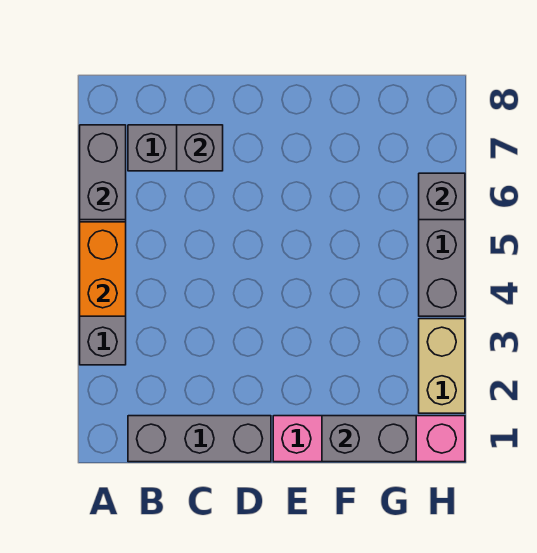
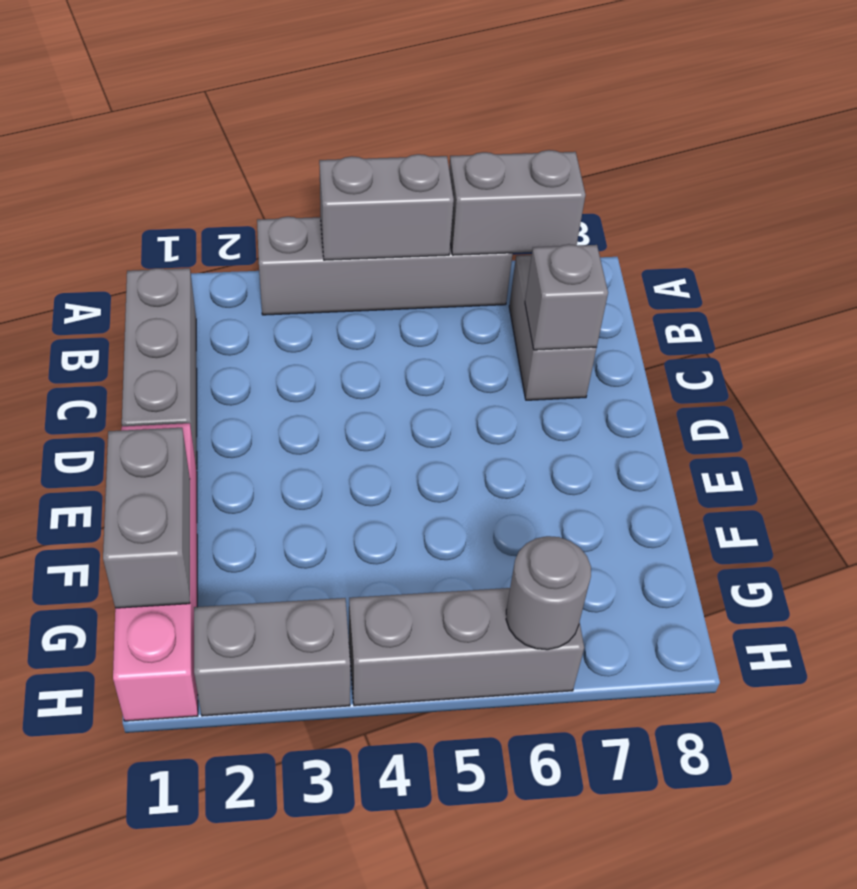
orange 1x2 brick [80,222,126,316] -> grey 1x2 brick [319,154,454,260]
tan 1x2 brick [419,319,465,413] -> grey 1x2 brick [194,598,350,716]
grey 1x1 brick [419,173,465,220] -> grey 1x1 round brick [506,536,591,650]

